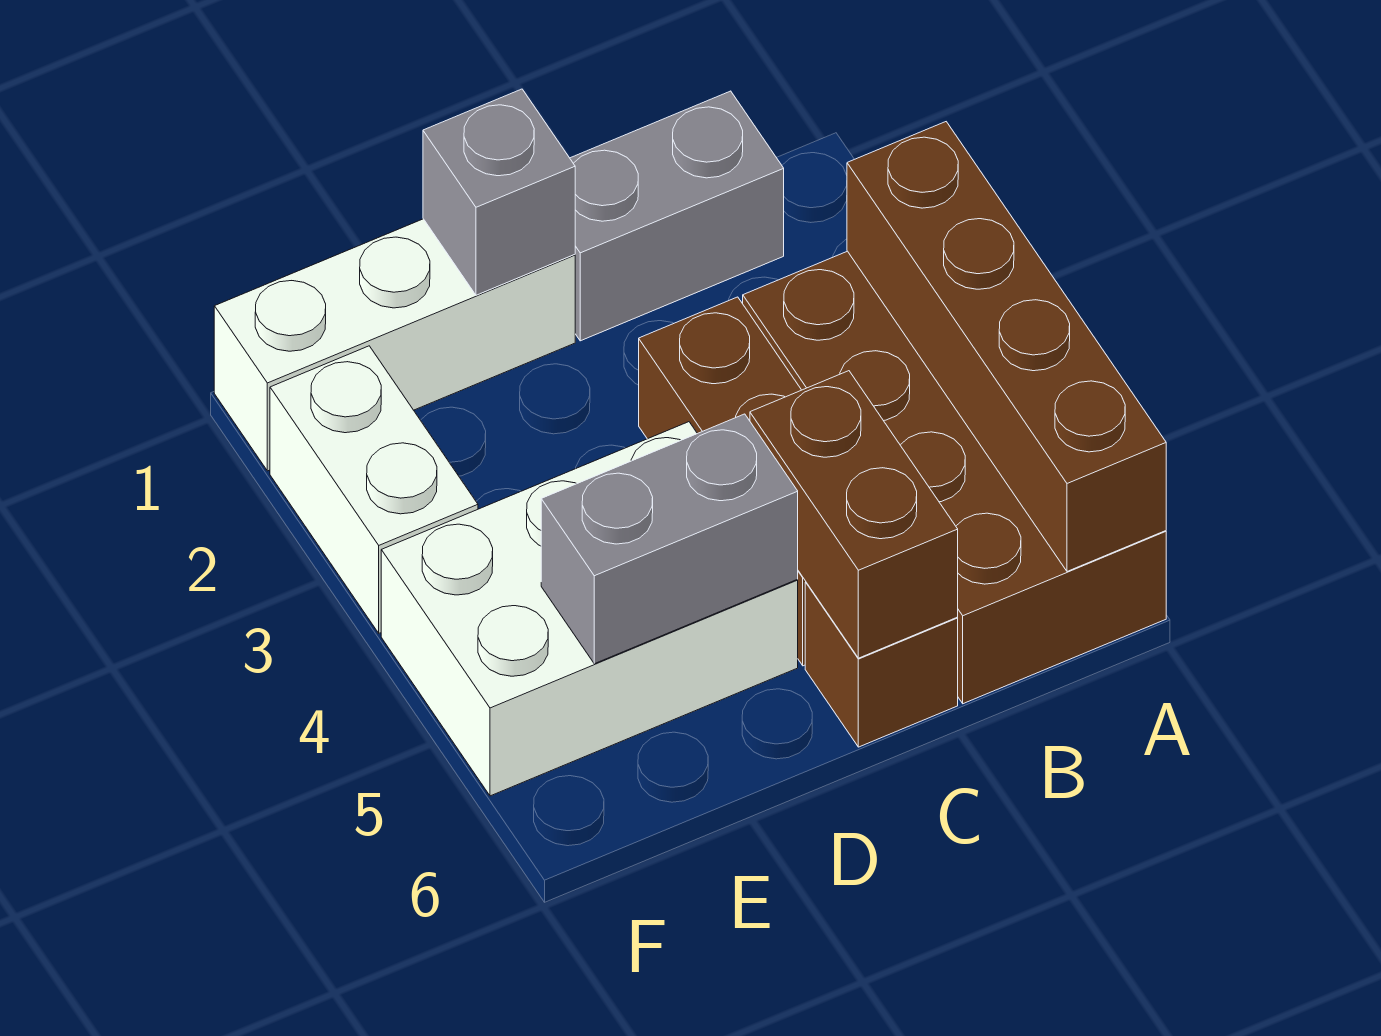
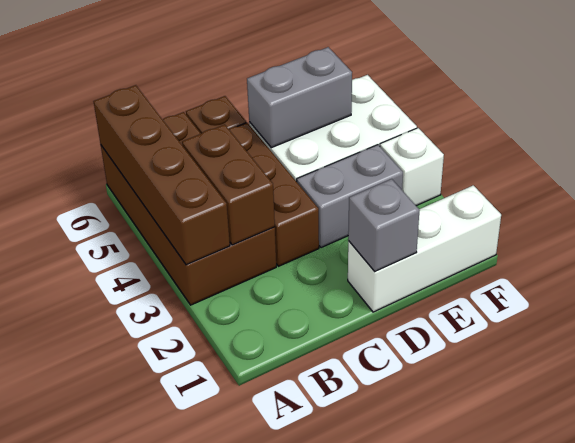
grey 1x2 brick [570,91,784,341] -> grey 1x2 brick moved to [297,145,403,248]
brown 1x2 brick [750,371,958,658] -> brown 1x2 brick moved to [182,124,275,245]
white 1x2 brick [270,346,478,633] -> white 1x1 brick [380,128,444,206]

